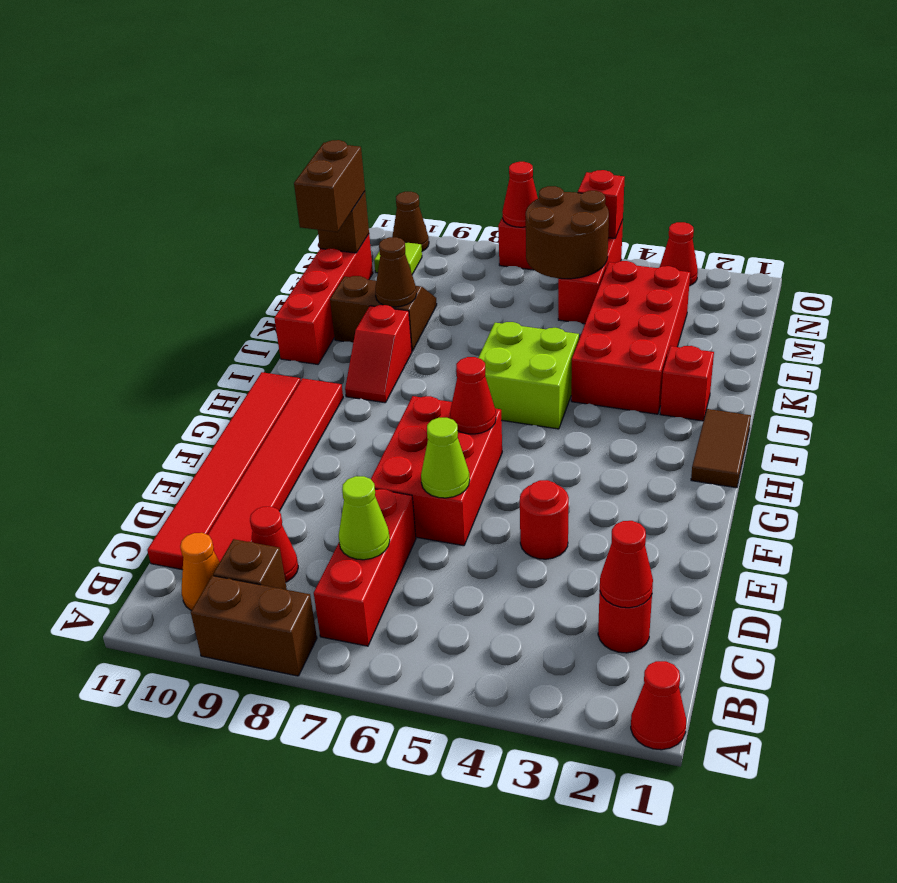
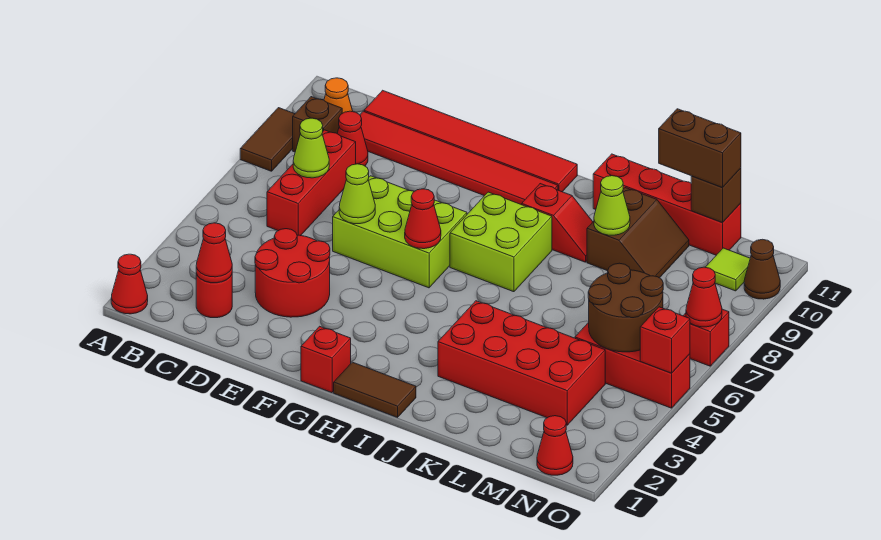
brown 1x2 brick [191,576,317,676] -> brown 1x2 tile [240,108,294,171]
red 1x3 brick [314,489,416,646] -> red 1x3 brick turned to [267,130,356,236]
red 1x1 round brick [520,480,569,559] -> red 2x2 round brick [255,229,330,317]
red 2x3 brick [371,396,502,546] -> lime 2x3 brick [333,176,467,288]
lime 2x2 brick [478,322,579,429] -> lime 2x2 brick moved to [450,192,552,292]
red 1x2 slope [345,305,412,403] -> red 1x2 slope turned to [522,184,593,262]
red 1x1 brick [660,346,714,421] -> red 1x1 brick moved to [301,326,351,393]
brown 1x1 cone [375,237,416,307] -> lime 1x1 cone [594,176,630,235]
red 1x1 cone [660,222,698,286] -> red 1x1 cone moved to [537,416,573,475]

